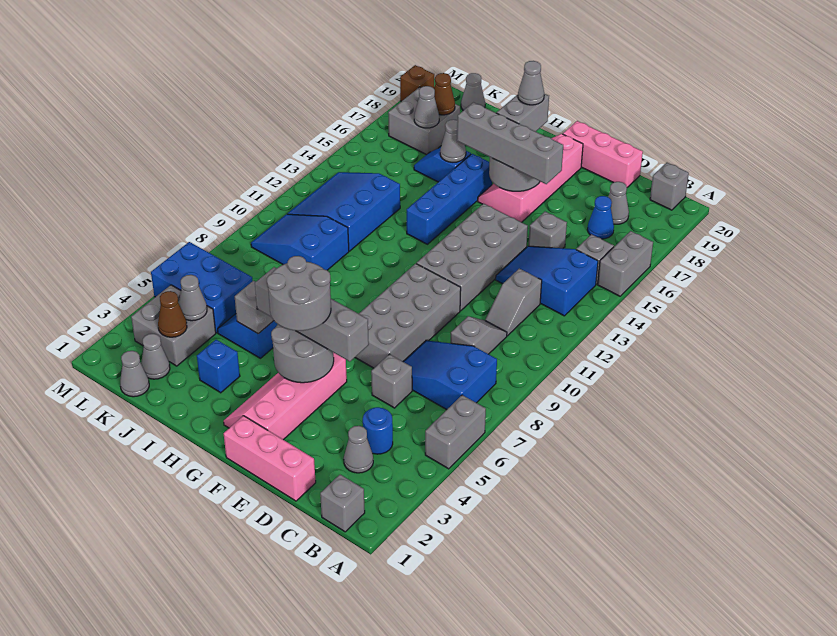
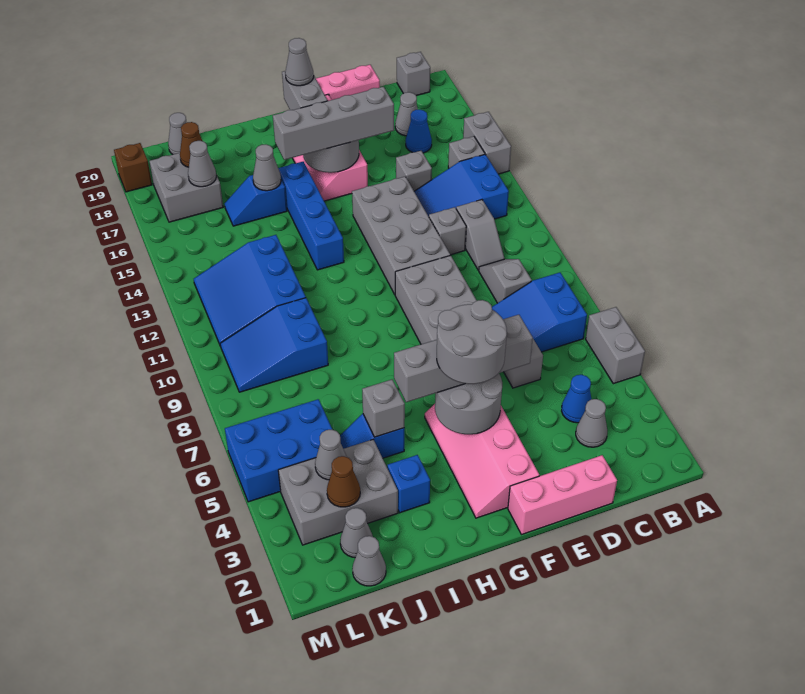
grey 1x1 brick [320,475,365,532] -> grey 1x1 brick moved to [429,207,466,255]
blue 1x1 round brick [363,407,393,454] -> blue 1x1 cone [562,375,591,423]
grey 2x2 brick [131,285,216,366] -> grey 2x3 brick [278,440,398,545]

